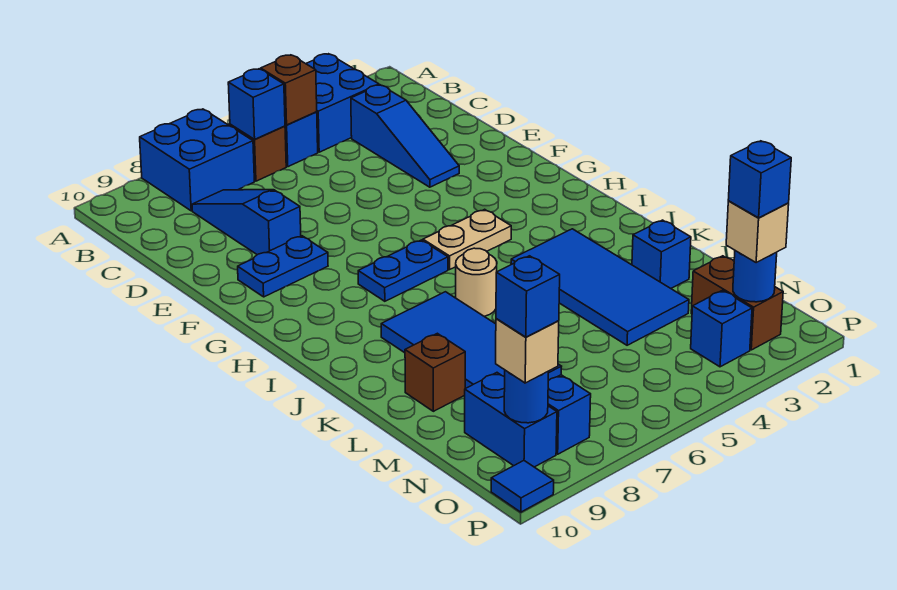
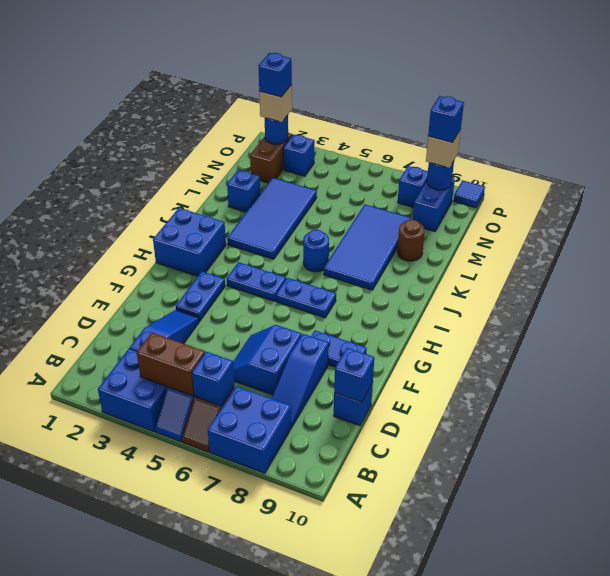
brown 1x1 brick [261,55,317,125] -> brown 1x2 brick [137,333,205,396]
none -> blue 2x2 slope [233,325,302,395]
none -> blue 1x1 brick [334,383,373,426]
none -> blue 1x1 brick [334,348,374,402]
none -> blue 1x2 plate [176,272,225,321]
none -> blue 2x2 brick [153,208,226,276]
tan 1x2 plate [423,209,511,269] -> blue 1x2 plate [227,262,286,301]
tan 1x1 round brick [456,248,497,316] -> blue 1x1 round brick [303,230,329,272]
brown 1x1 brick [405,333,465,411] -> brown 1x1 round brick [397,220,425,261]

